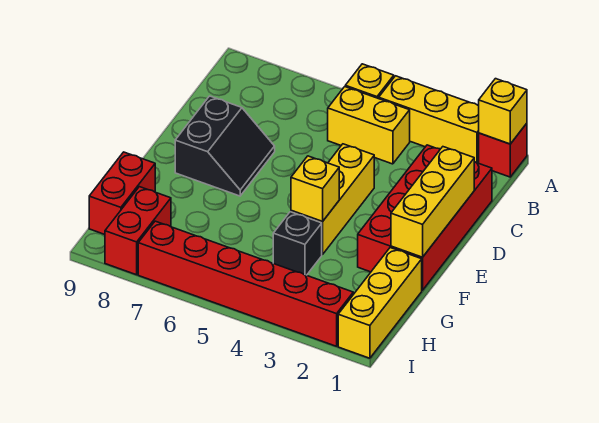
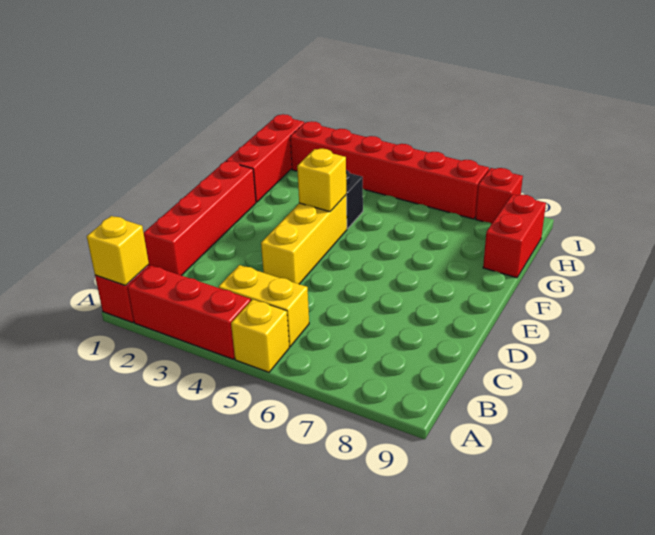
yellow 1x3 brick [379,76,479,163] -> red 1x3 brick [127,265,251,359]
red 2x4 brick [358,145,492,290] -> red 1x4 brick [144,161,256,275]
yellow 1x3 brick [391,147,474,257] -> none
black 2x2 slope [175,96,275,196] -> none
yellow 1x3 brick [338,248,422,358] -> red 1x3 brick [226,114,304,202]
red 1x2 brick [105,187,171,275] -> red 1x1 brick [476,168,523,223]

